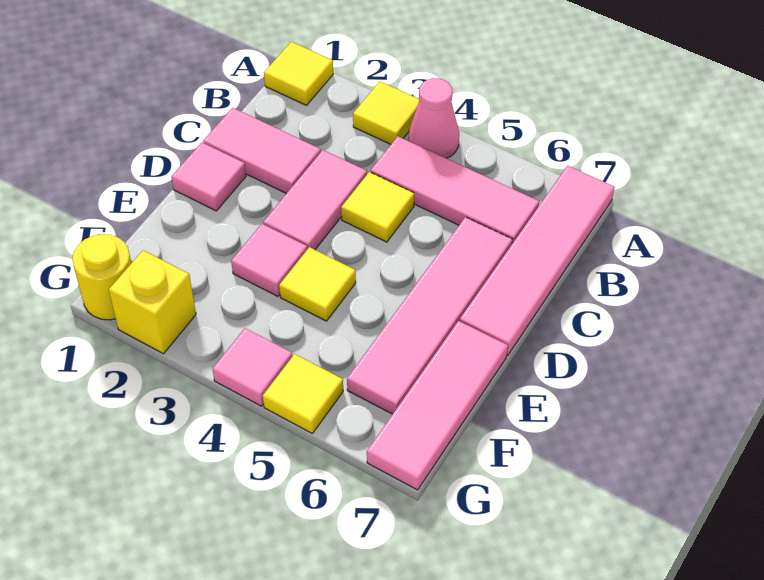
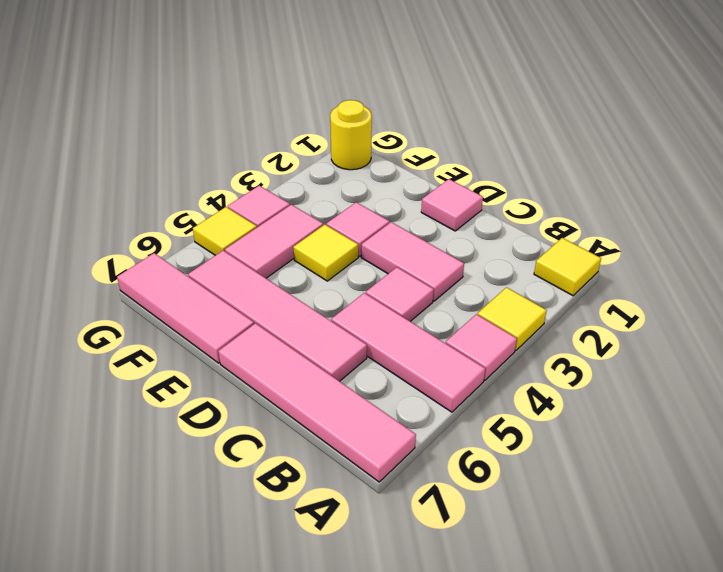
pink 1x1 cone [408,78,459,158] -> pink 1x1 tile [446,314,517,380]
pink 1x3 tile [371,136,539,244] -> pink 1x3 tile turned to [331,293,485,412]
pink 1x2 tile [203,108,321,194] -> pink 1x2 tile moved to [225,205,323,278]
yellow 1x1 tile [341,172,414,242] -> pink 1x1 tile [366,267,434,321]
yellow 1x1 brick [109,250,196,354] -> none

